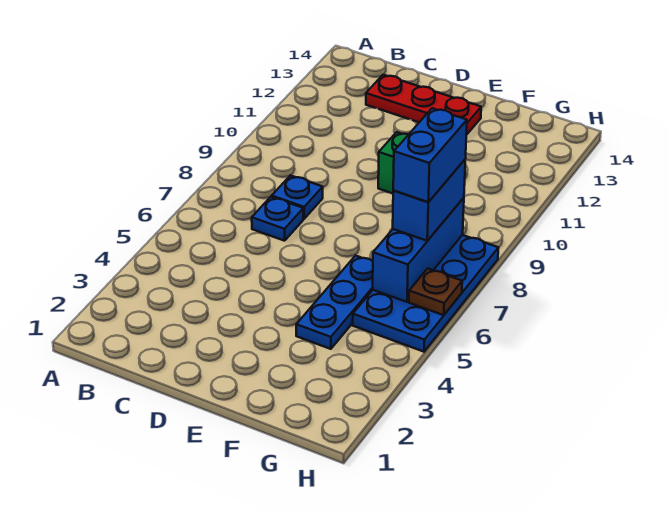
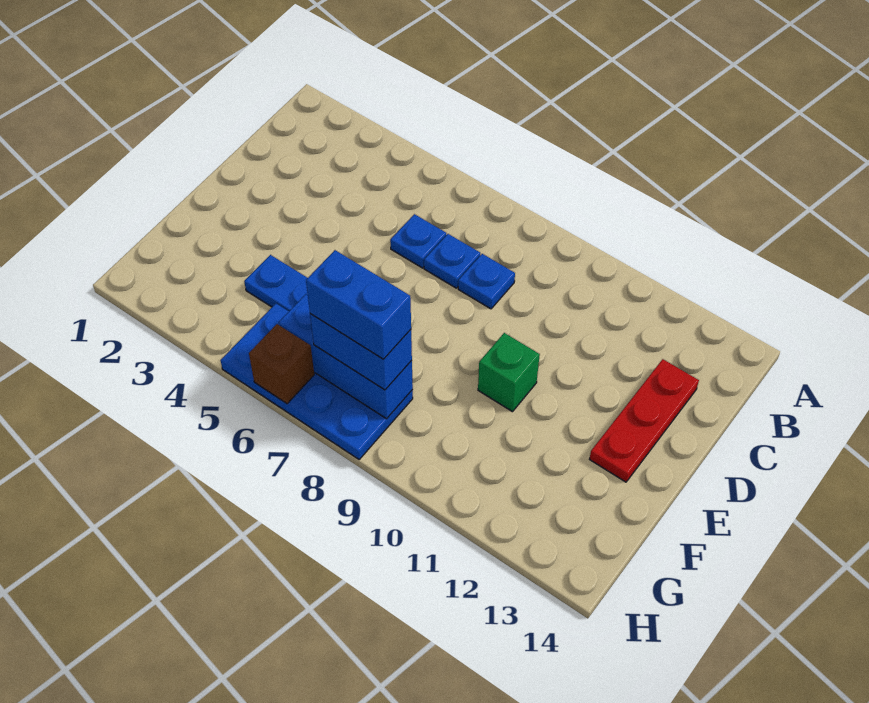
none -> blue 1x1 plate [390,214,446,268]
brown 1x1 plate [409,269,462,315] -> brown 1x1 brick [249,324,314,404]

